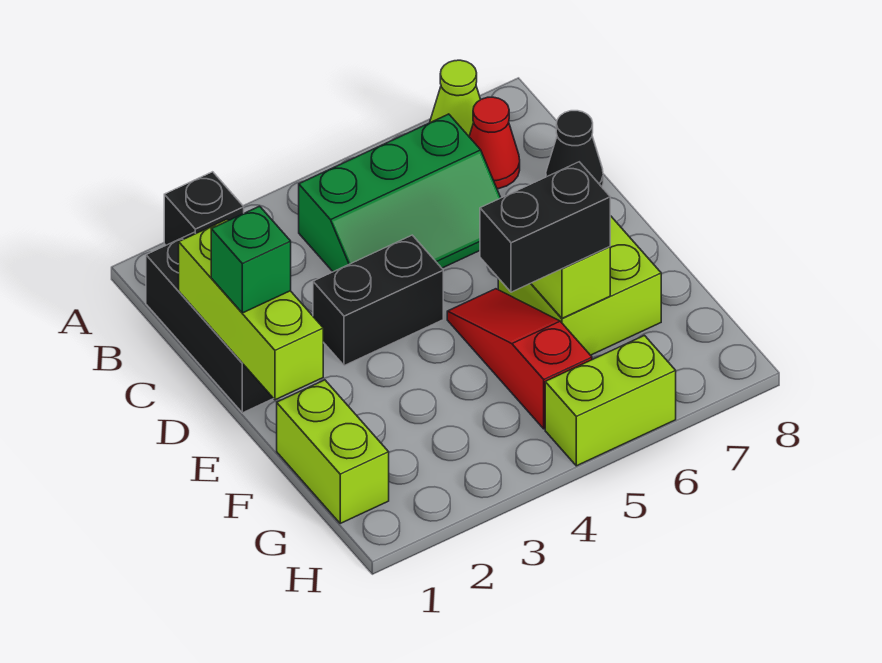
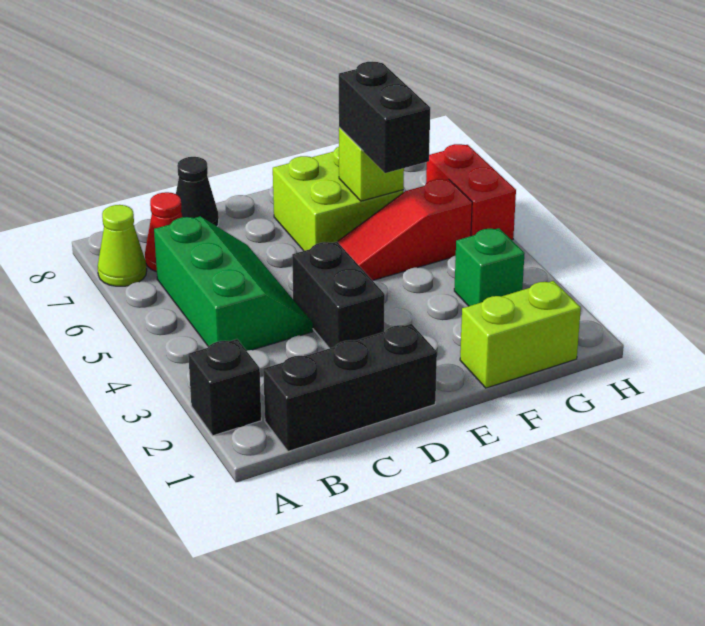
lime 1x3 brick [179,219,323,400] -> none
green 1x1 brick [211,206,291,313] -> green 1x1 brick moved to [454,228,525,306]
lime 1x2 brick [545,336,676,466] -> red 1x2 brick [426,144,516,240]

